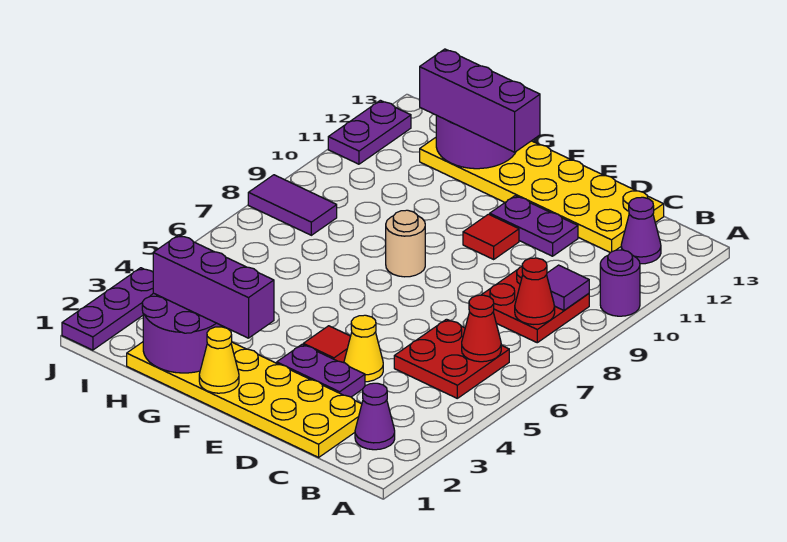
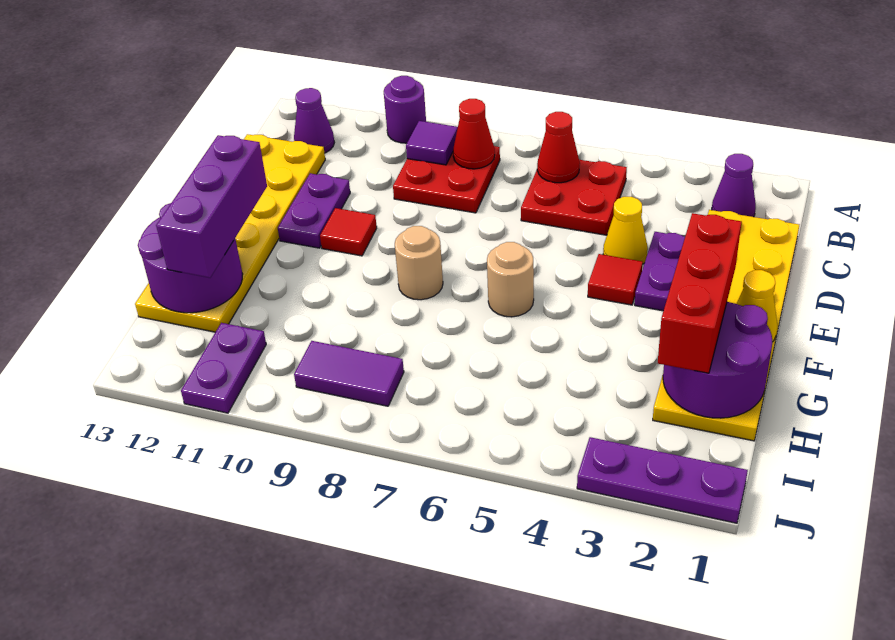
purple 1x3 brick [153,235,274,338] -> red 1x3 brick [658,213,742,373]
none -> tan 1x1 round brick [487,242,534,317]
purple 1x2 tile [248,175,337,235] -> purple 1x2 tile turned to [294,341,404,406]
purple 1x2 plate [328,100,411,164] -> purple 1x2 plate turned to [181,323,266,413]

